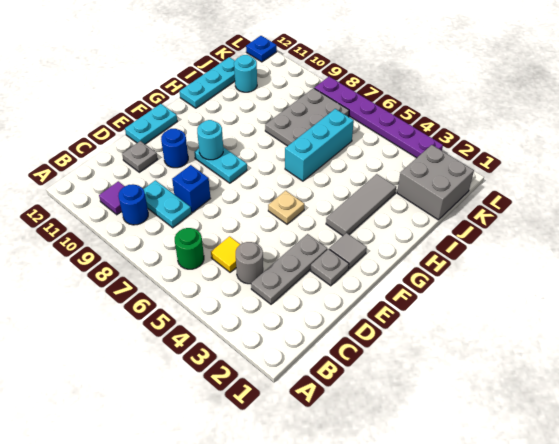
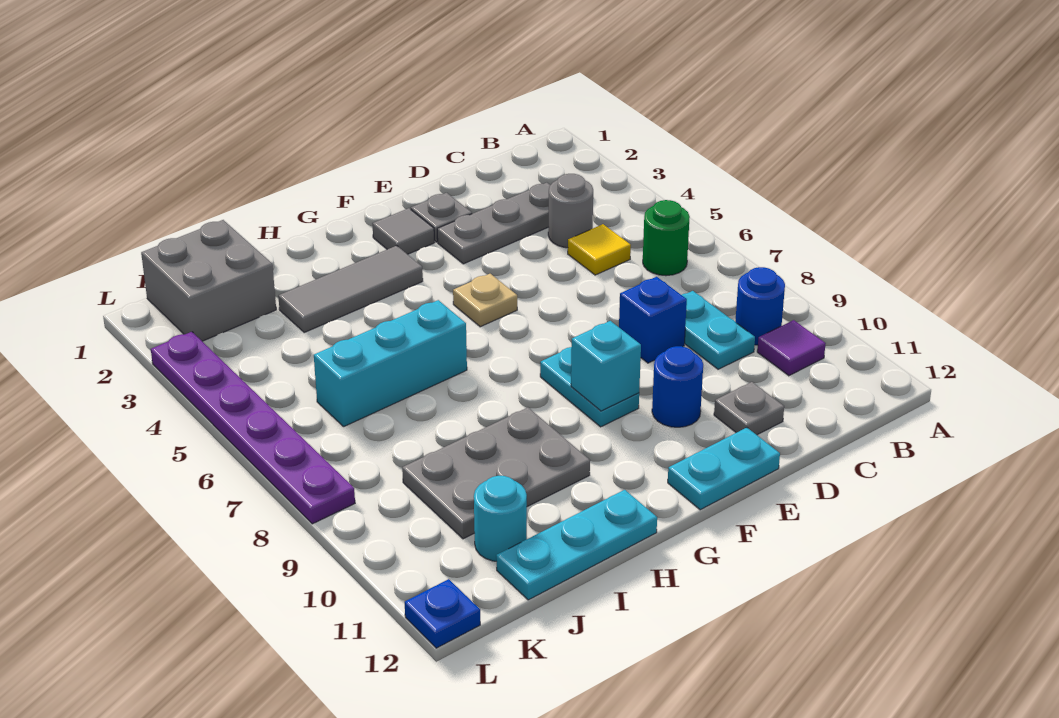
cyan 1x1 round brick [197,120,223,160] -> cyan 1x1 brick [571,321,641,411]
grey 2x3 plate [265,88,349,146] -> grey 2x3 plate moved to [402,408,590,539]

